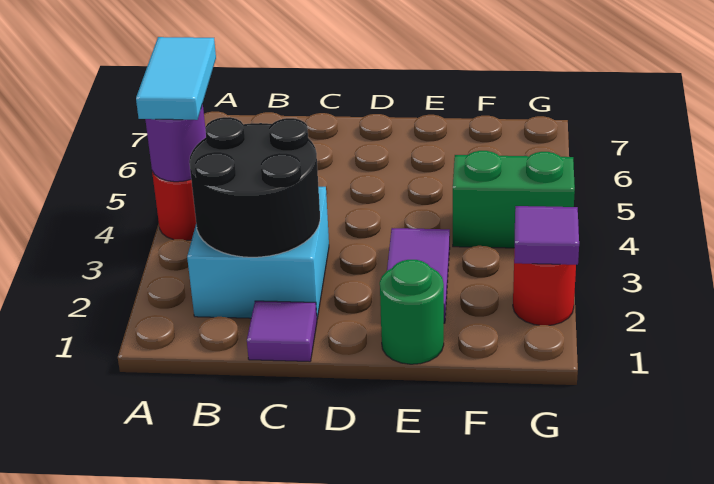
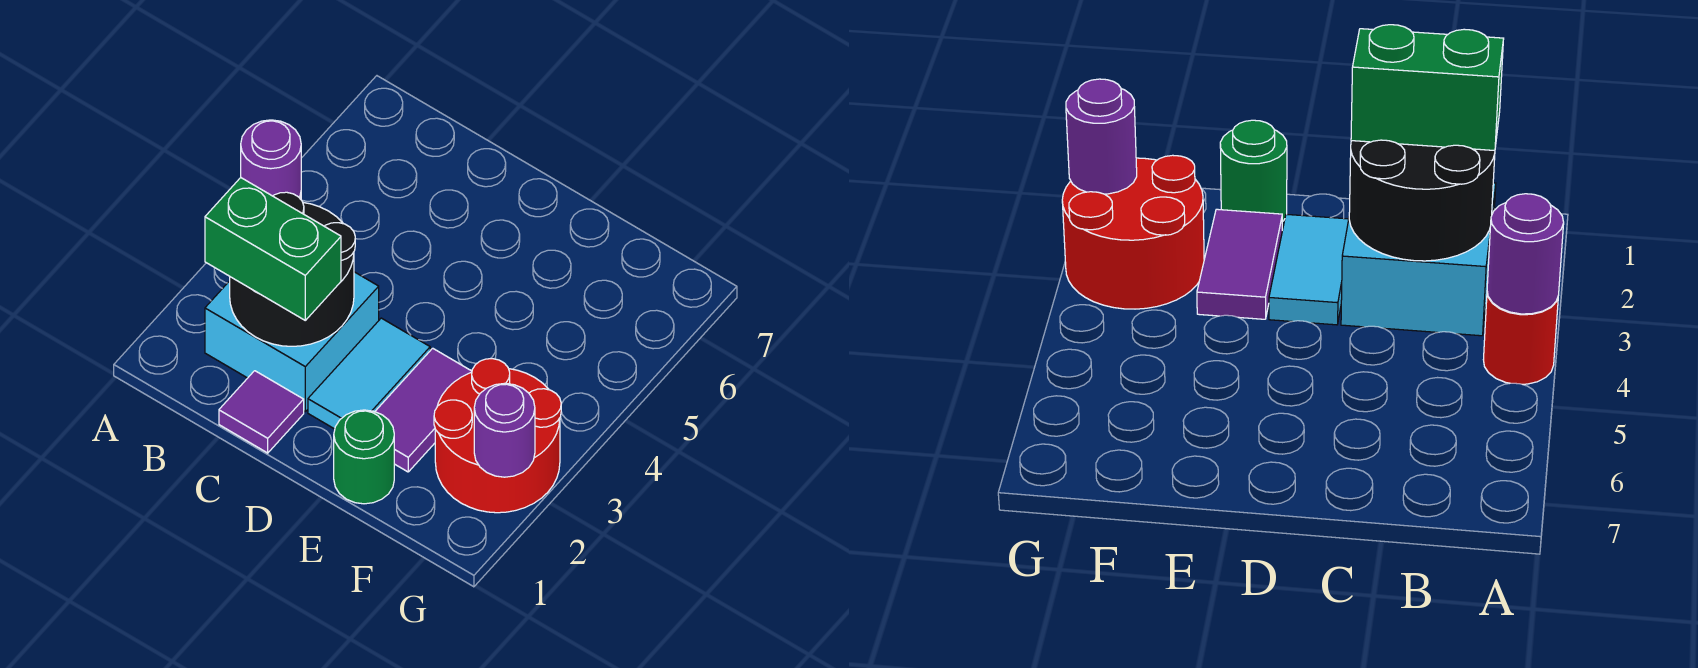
cyan 1x2 tile [136,37,216,120] -> cyan 1x2 tile moved to [308,318,430,429]
green 1x2 brick [453,151,575,248] -> green 1x2 brick moved to [205,178,341,320]
red 1x1 round brick [513,248,576,325] -> red 2x2 round brick [434,359,561,513]
purple 1x1 tile [514,206,579,265] -> purple 1x1 round brick [474,383,535,477]

